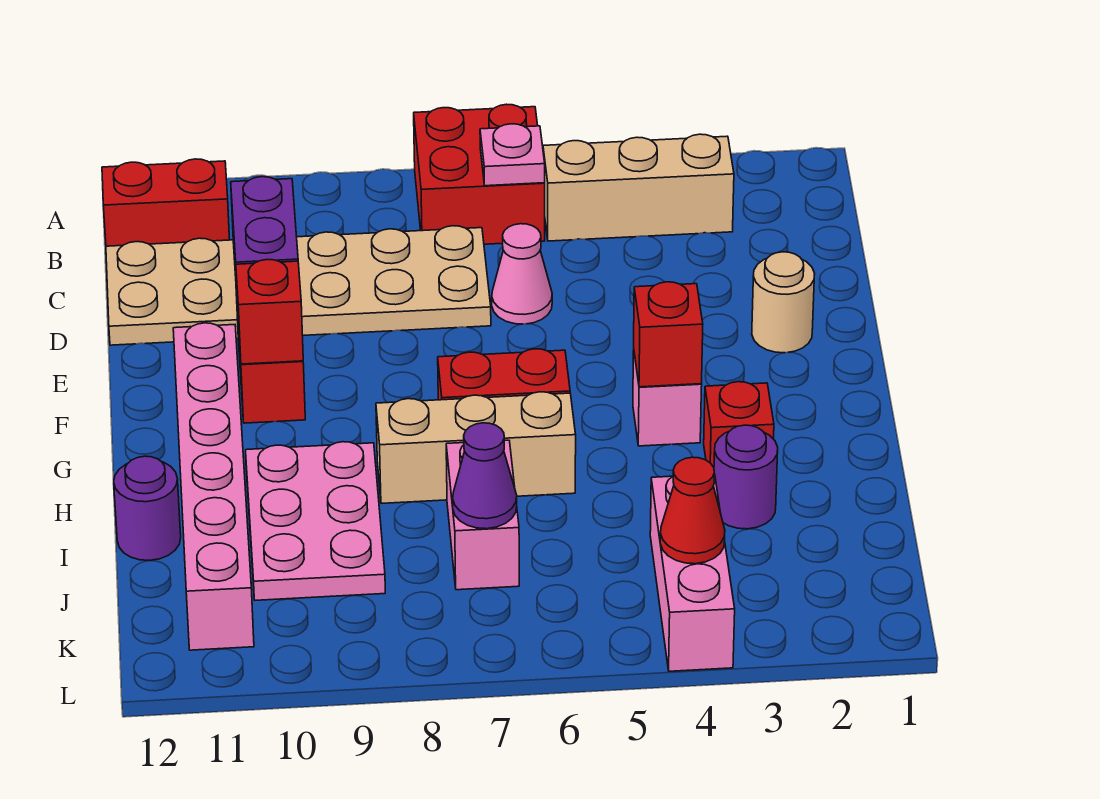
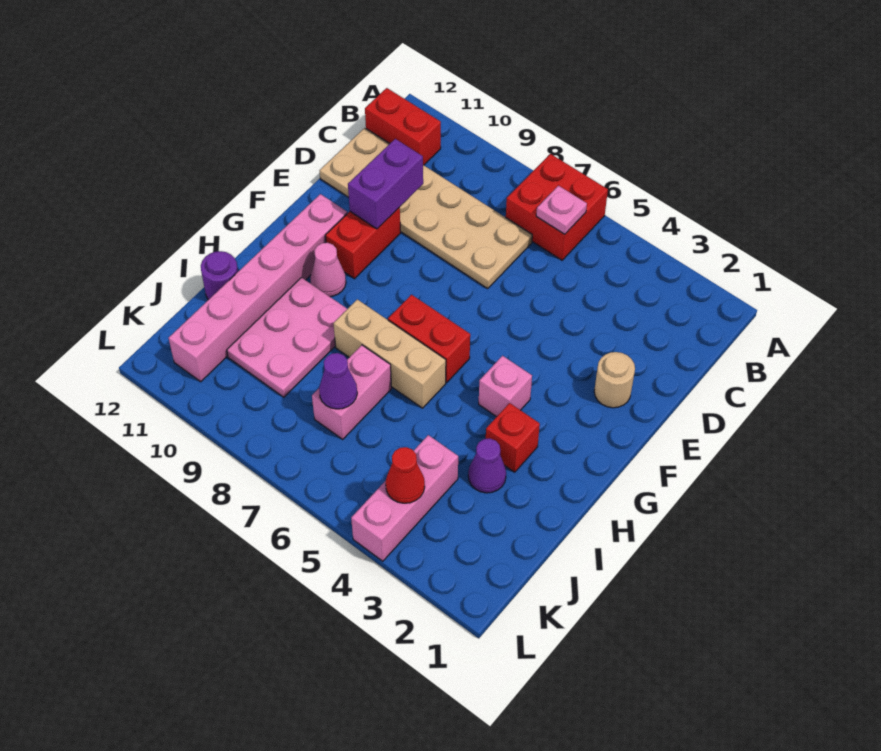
tan 1x3 brick [543,134,734,241] -> none
pink 1x1 cone [492,224,552,324] -> pink 1x1 cone moved to [310,243,346,297]
red 1x1 brick [236,259,303,364] -> none
red 1x1 brick [634,282,703,387] -> none
purple 1x1 round brick [714,425,778,529] -> purple 1x1 cone [468,438,506,493]

